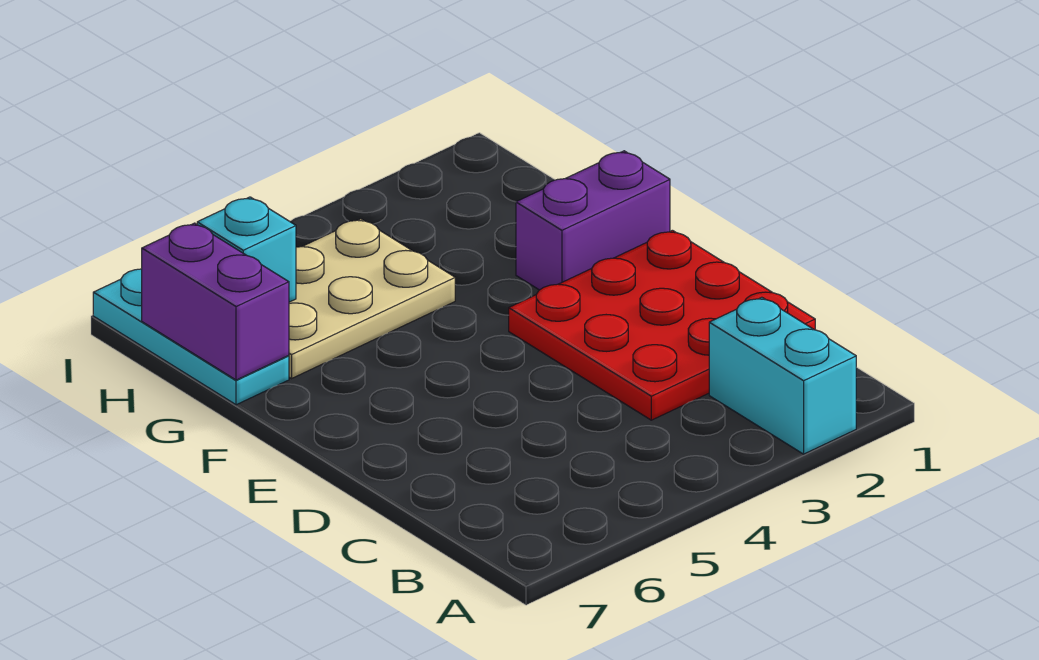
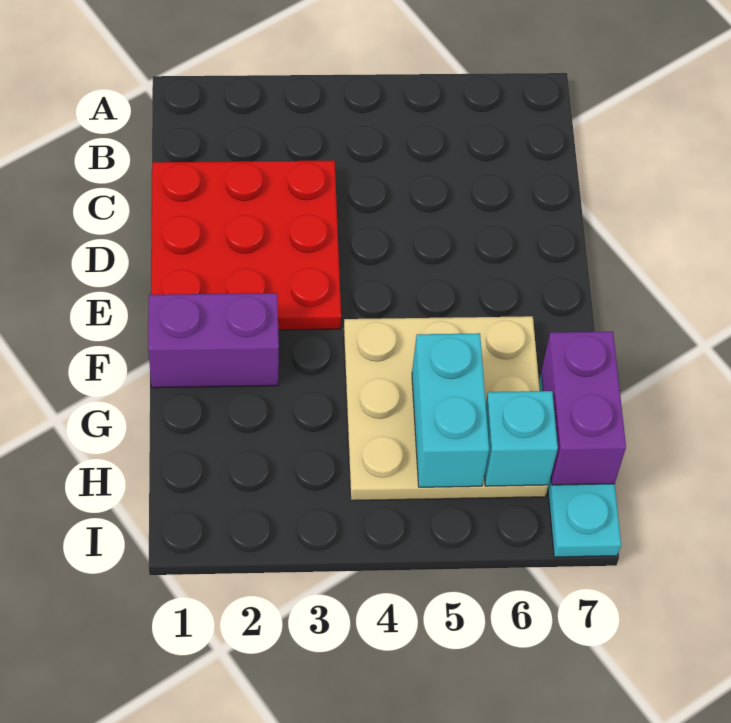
cyan 1x2 brick [709,297,856,454] -> cyan 1x2 brick moved to [412,333,489,487]
tan 2x3 plate [289,219,455,378] -> tan 3x3 plate [344,316,548,501]

